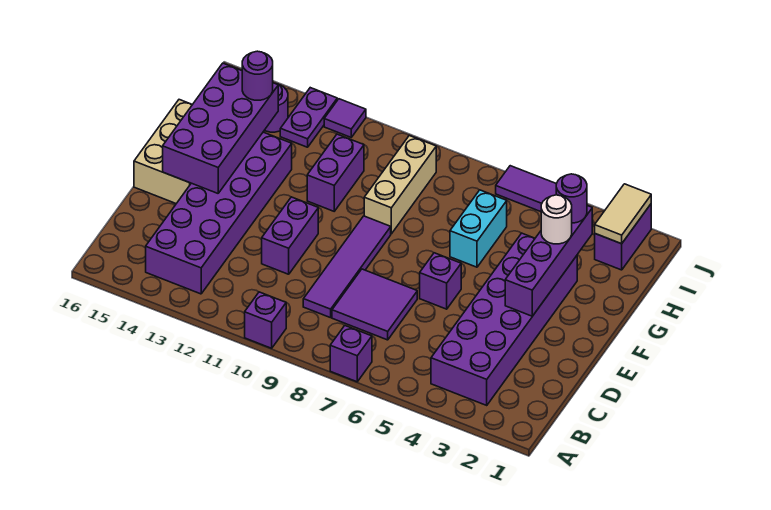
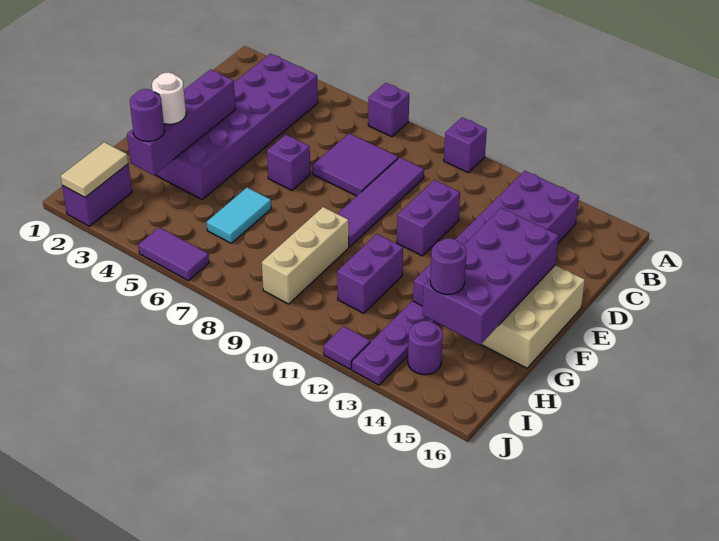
cyan 1x2 brick [450,190,507,267] -> cyan 1x2 tile [207,188,271,243]
purple 1x2 plate [280,88,337,147] -> purple 1x3 plate [352,301,439,385]

